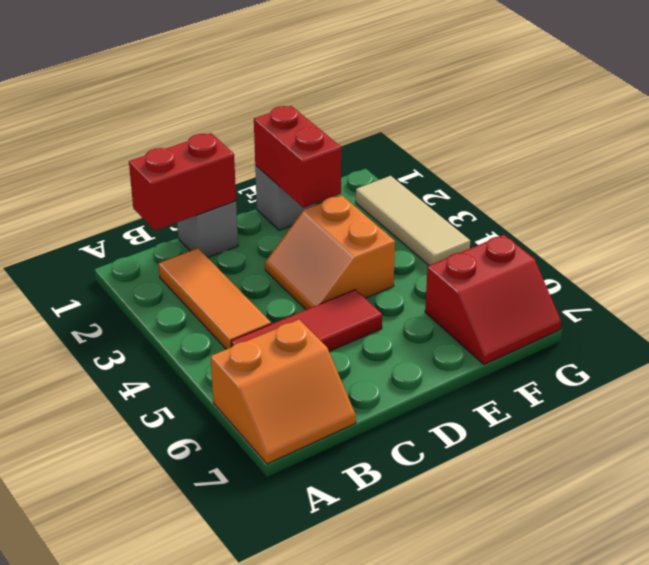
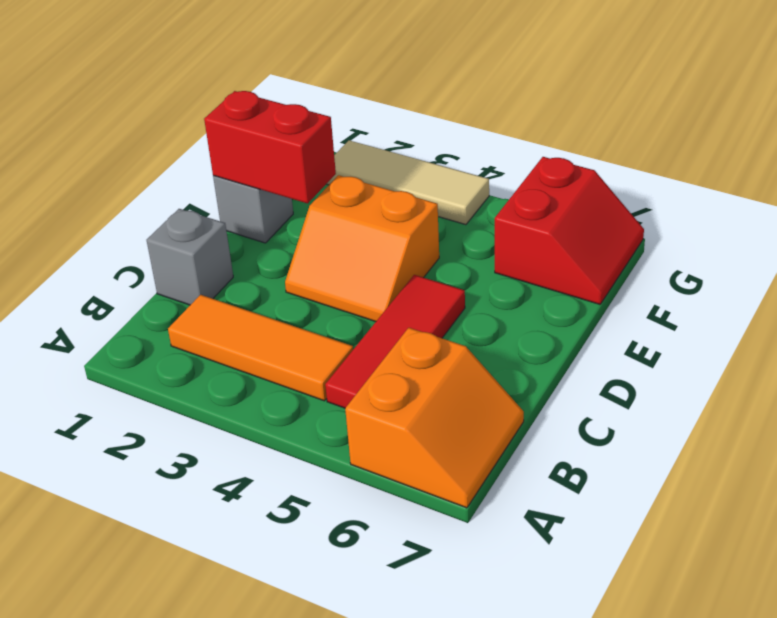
red 1x2 brick [129,133,236,230] -> none

